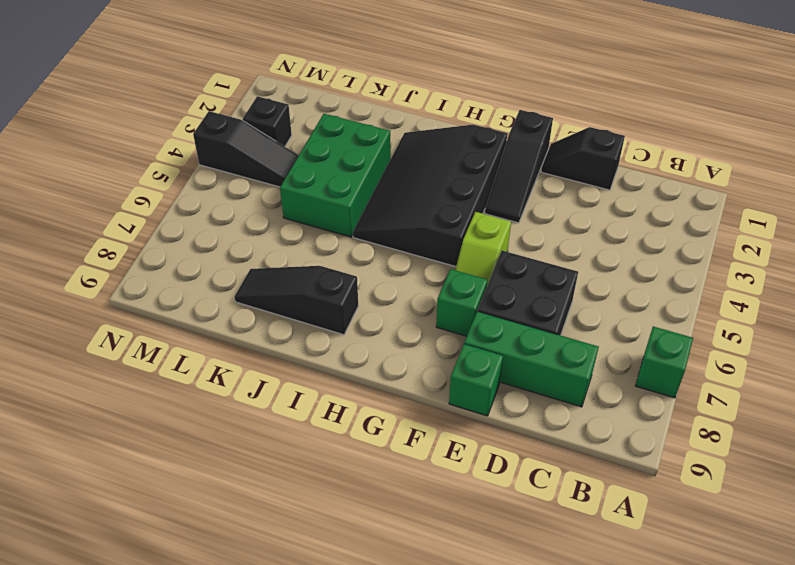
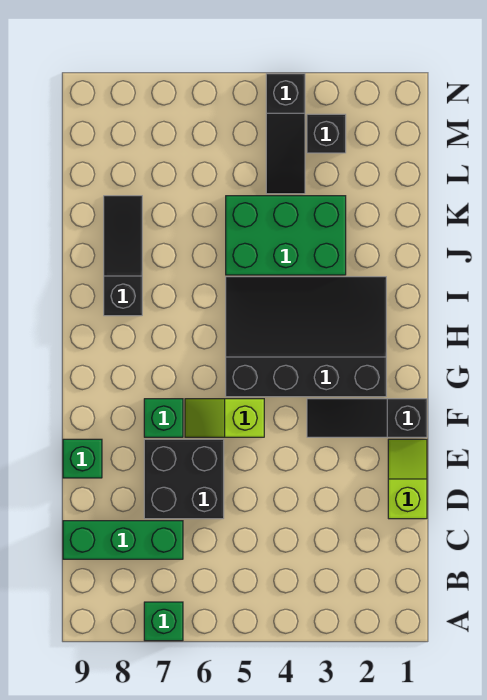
green 1x3 brick [464,311,599,407] -> green 1x3 brick turned to [63,521,183,559]
black 1x2 slope [541,127,625,190] -> lime 1x2 slope [388,439,427,519]

